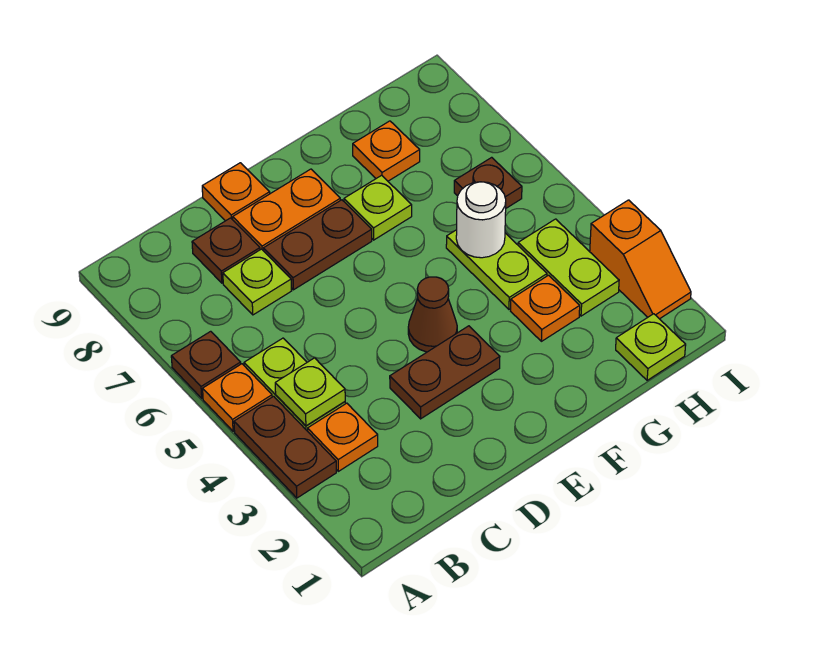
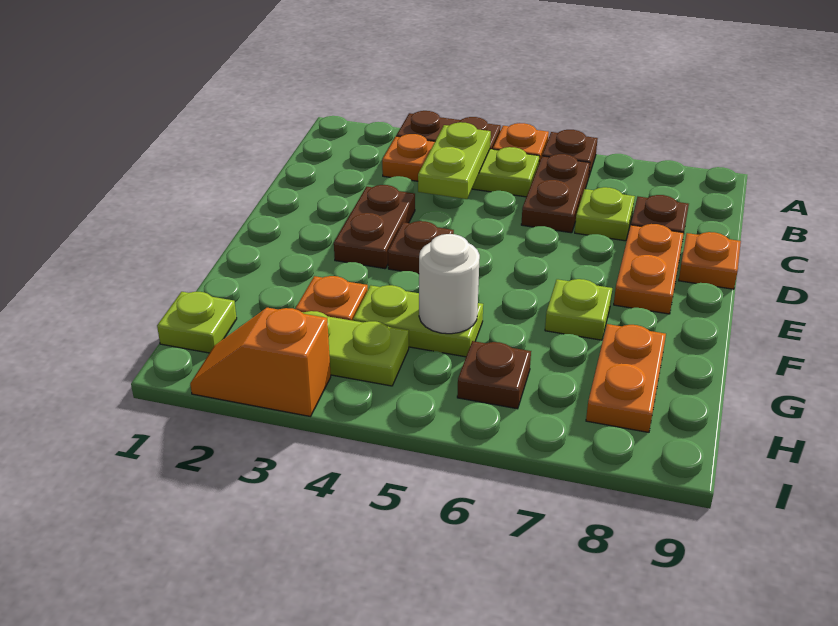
lime 1x1 plate [275,358,345,426] -> lime 1x2 plate [418,122,491,199]
brown 1x2 plate [264,200,372,290] -> brown 1x2 plate moved to [521,154,590,233]
brown 1x1 cone [408,277,457,352] -> brown 1x1 plate [388,221,454,274]
orange 1x1 plate [353,121,420,181] -> orange 1x2 plate [586,324,666,432]

